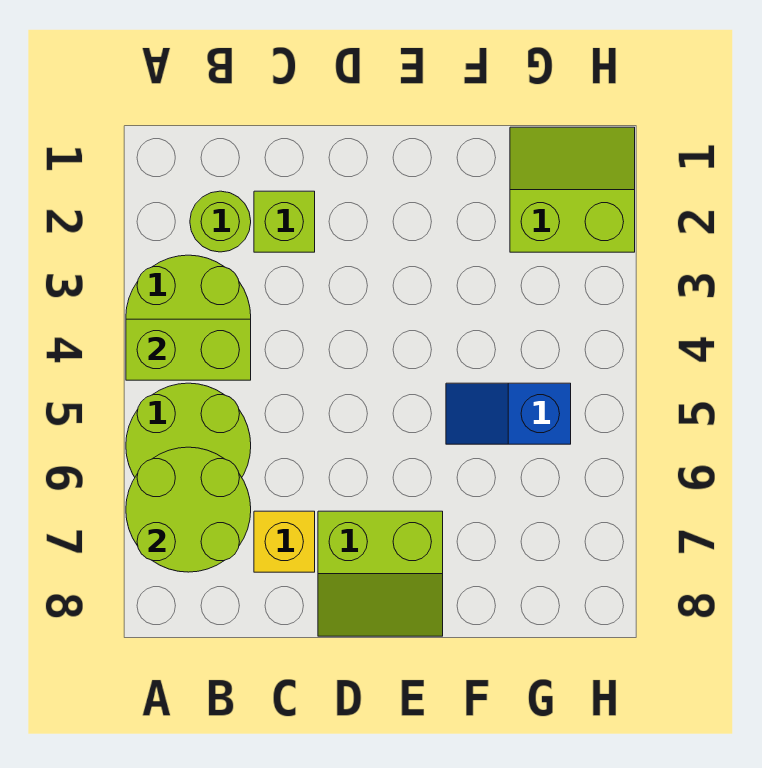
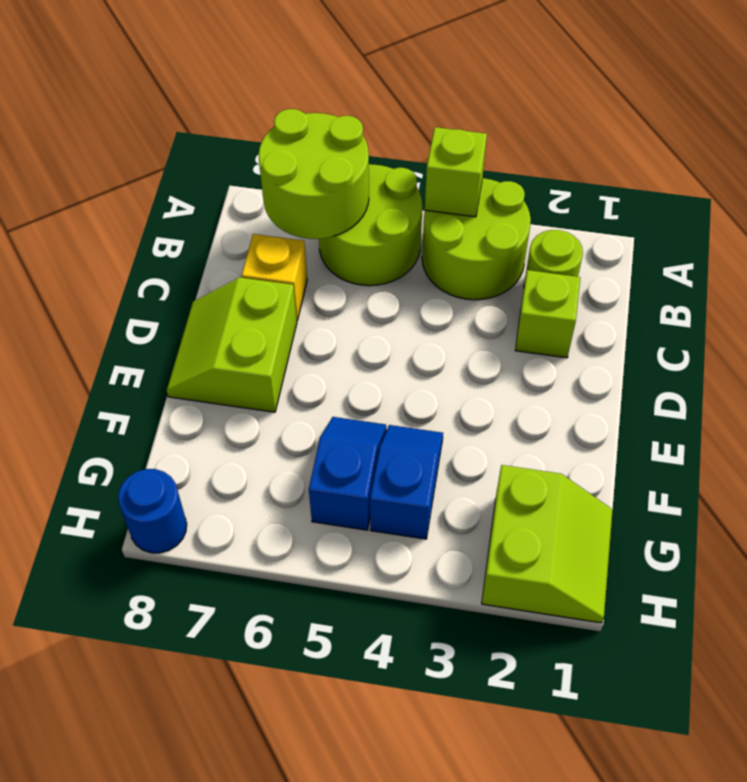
lime 1x2 brick [126,319,251,380] -> lime 1x1 brick [425,127,487,217]
none -> blue 1x2 slope [370,425,443,539]
none -> blue 1x1 round brick [118,469,187,553]

